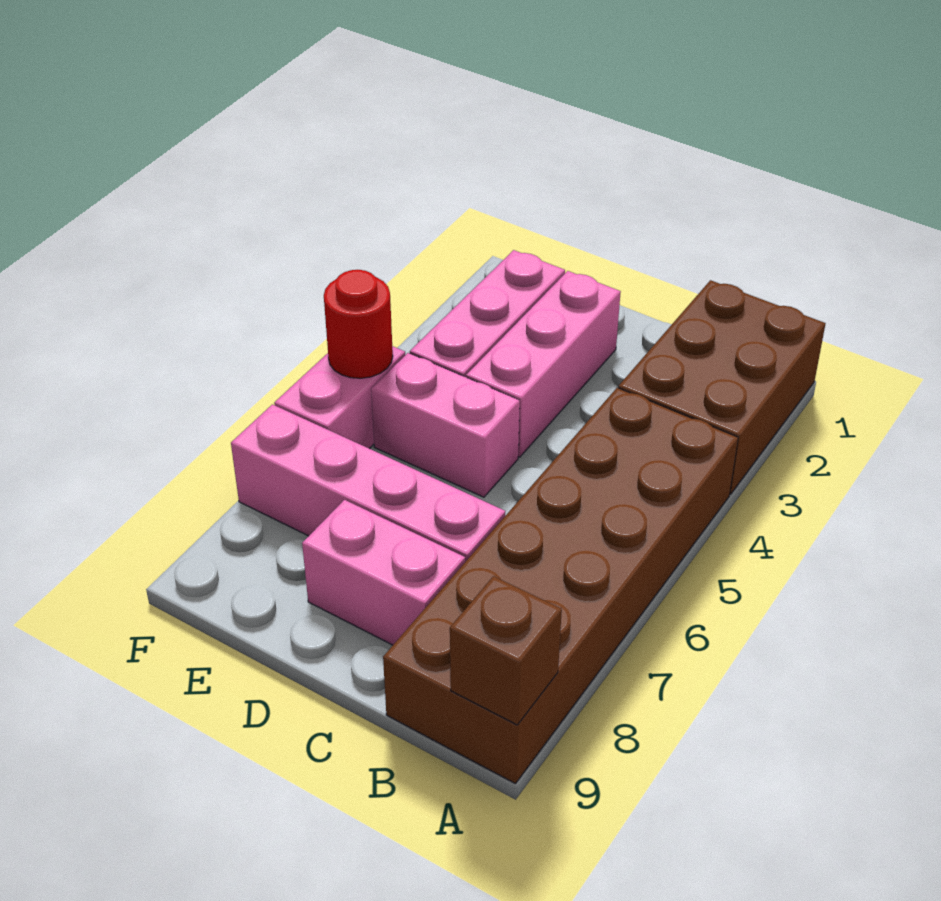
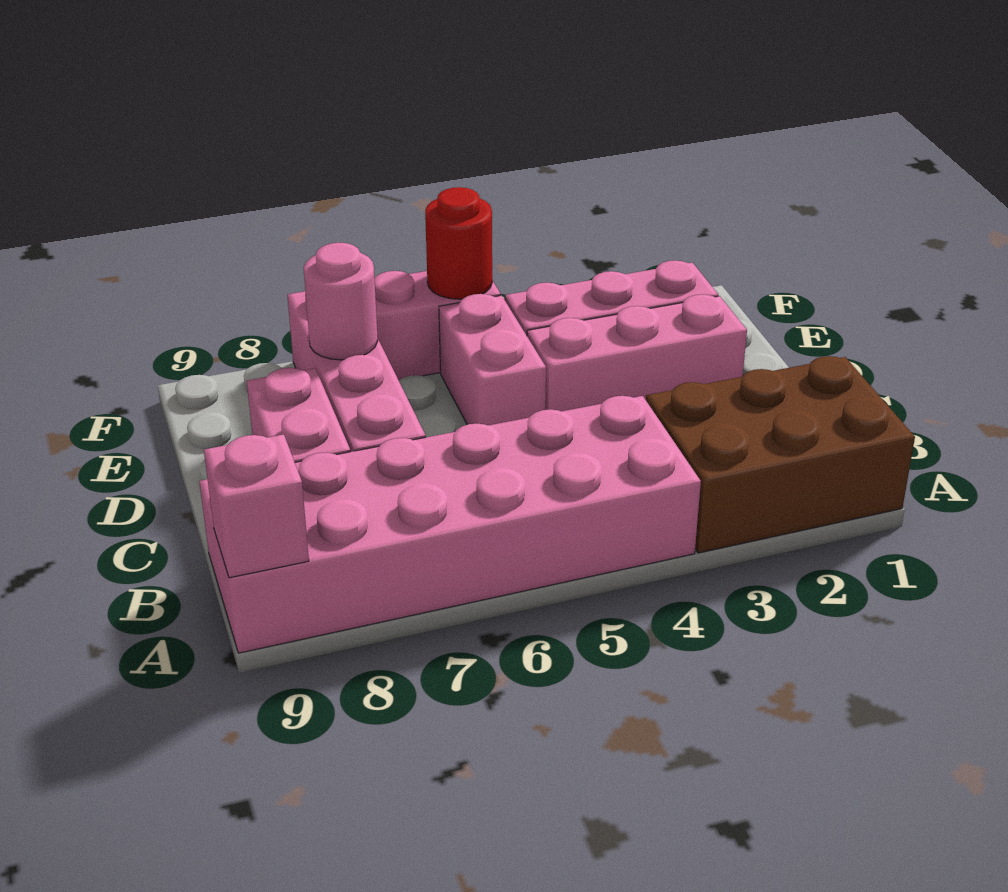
brown 2x6 brick [383,388,738,784] -> pink 2x6 brick [199,396,701,653]
brown 1x1 brick [450,576,562,725] -> pink 1x1 brick [204,434,309,578]
none -> pink 1x1 round brick [304,243,378,360]

